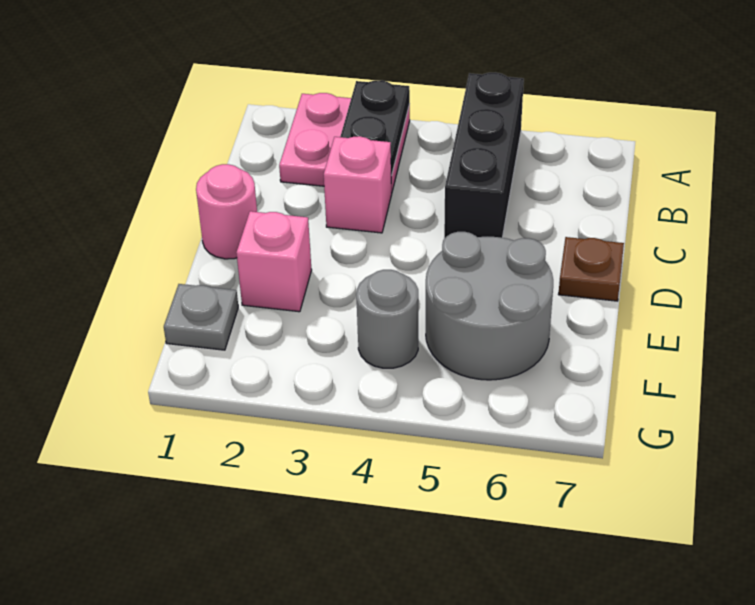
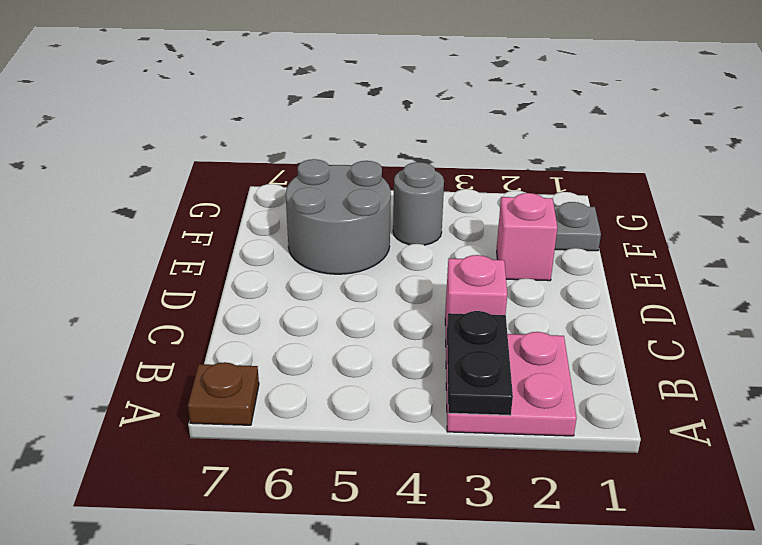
black 1x3 brick [444,73,524,239] -> none
pink 1x1 round brick [196,164,257,259] -> none
brown 1x1 plate [558,237,624,301] -> brown 1x1 plate moved to [188,362,259,425]

